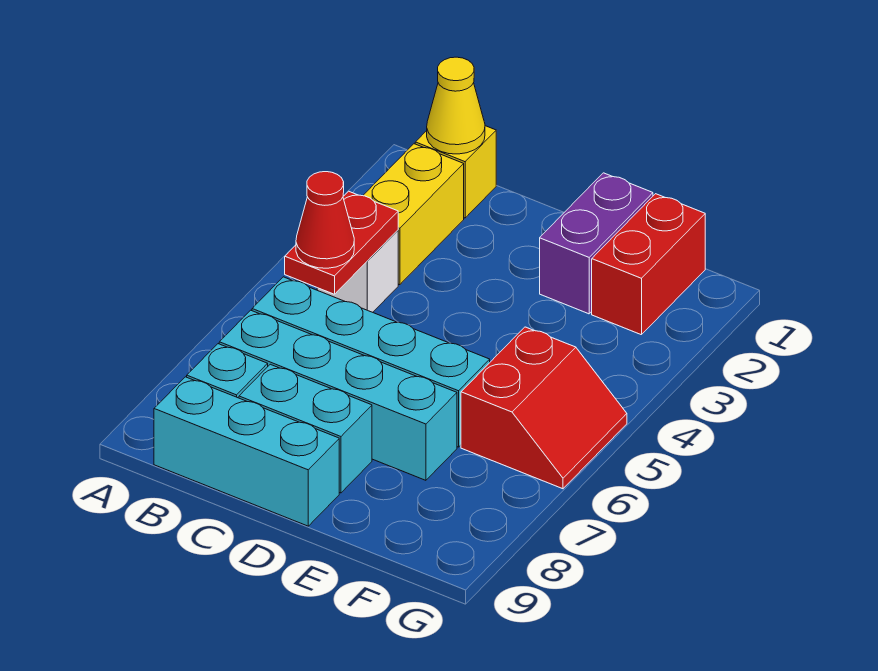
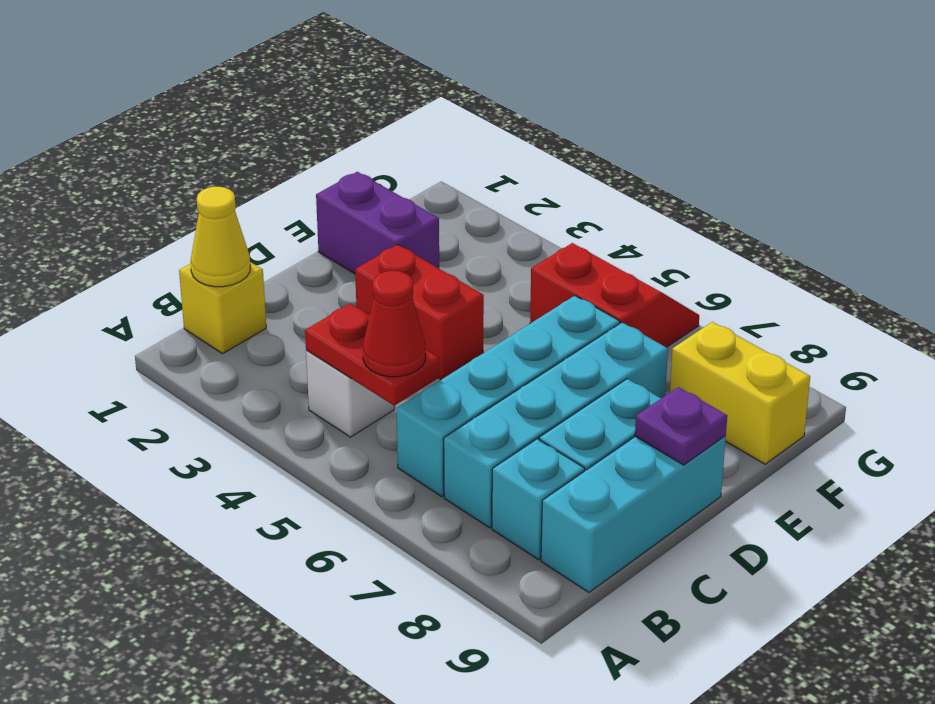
yellow 1x2 brick [363,144,464,285] -> yellow 1x2 brick moved to [670,322,810,464]
none -> purple 1x1 plate [635,387,727,465]
red 1x2 brick [592,194,705,335] -> red 1x2 brick moved to [355,244,484,380]

